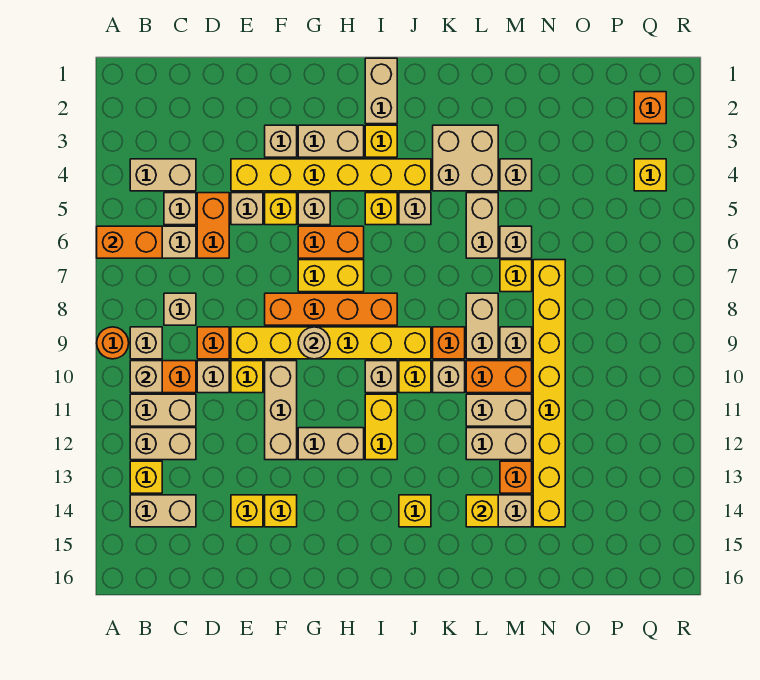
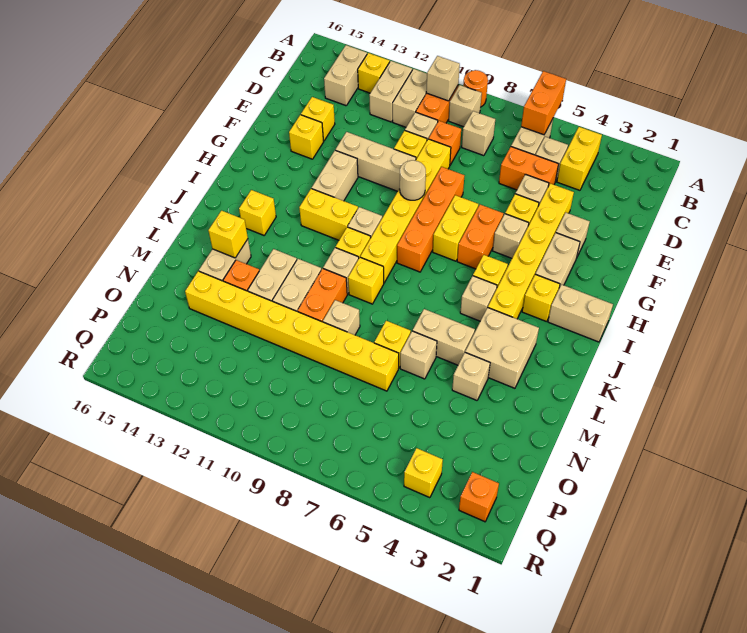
tan 1x2 brick [130,159,196,191] -> yellow 1x2 brick [557,127,602,190]
orange 1x1 brick [433,327,465,359] -> yellow 1x1 brick [348,257,384,304]
tan 1x2 brick [466,293,498,359] -> none

